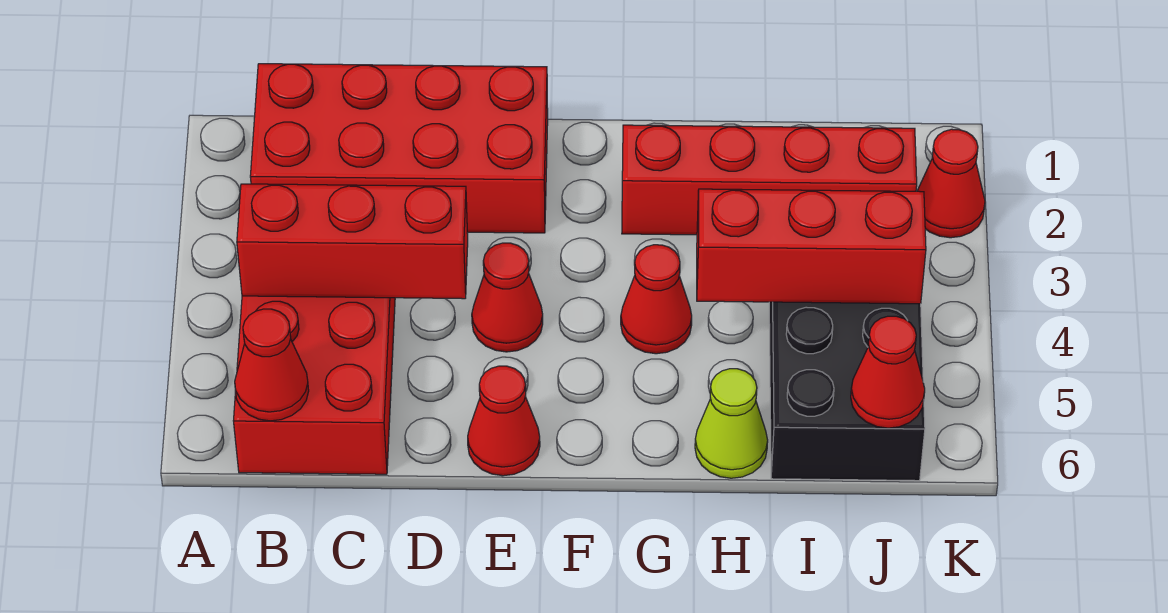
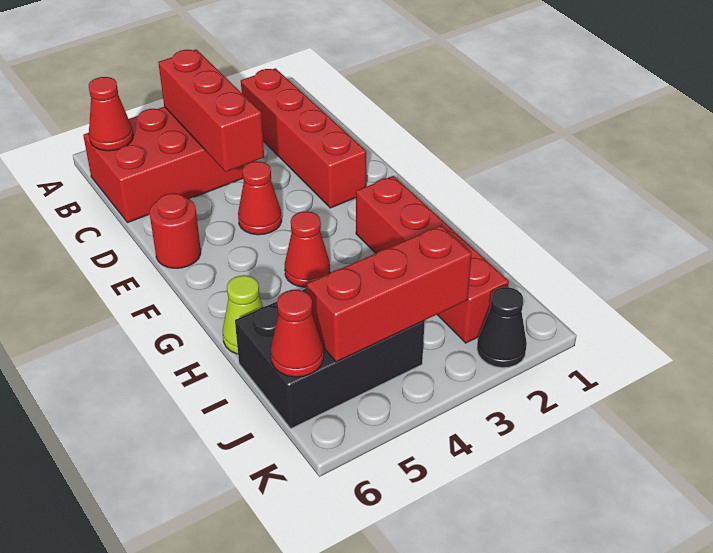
red 2x4 brick [250,64,548,233] -> red 1x4 brick [241,68,366,208]
red 1x1 cone [468,366,540,476] -> red 1x1 round brick [150,193,201,268]
red 1x3 brick [697,189,926,304] -> red 1x3 brick turned to [307,225,472,362]
red 1x1 cone [917,129,985,238] -> black 1x1 cone [477,287,527,368]

